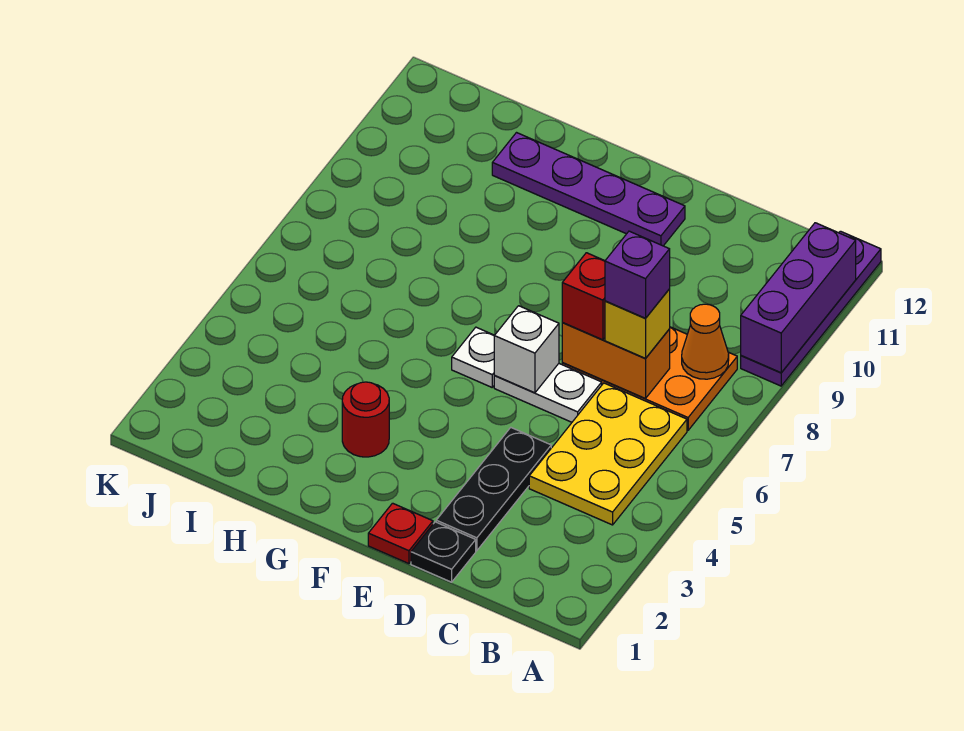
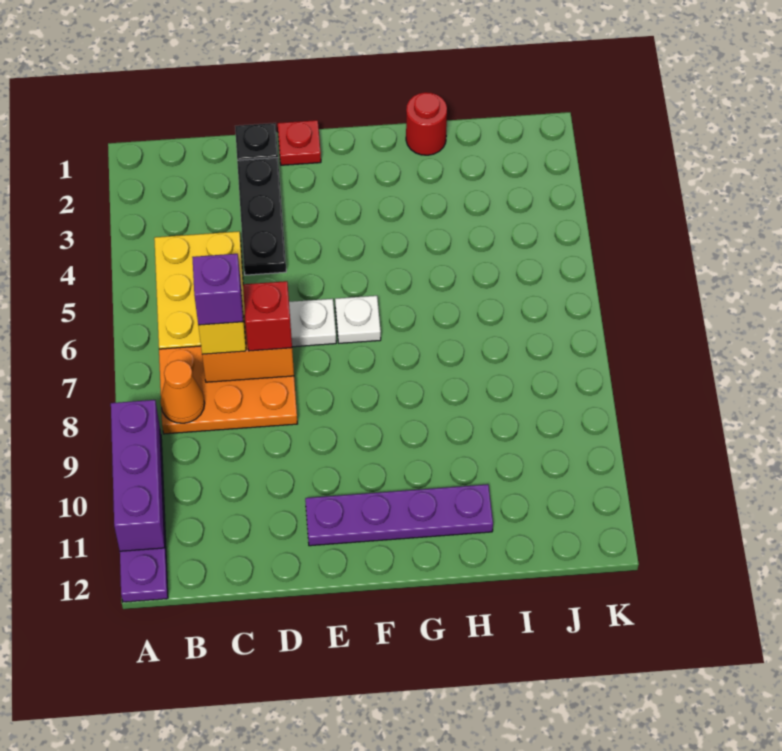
white 1x1 brick [494,306,559,393] -> none
red 1x1 round brick [342,382,389,457] -> red 1x1 round brick moved to [406,92,447,155]

